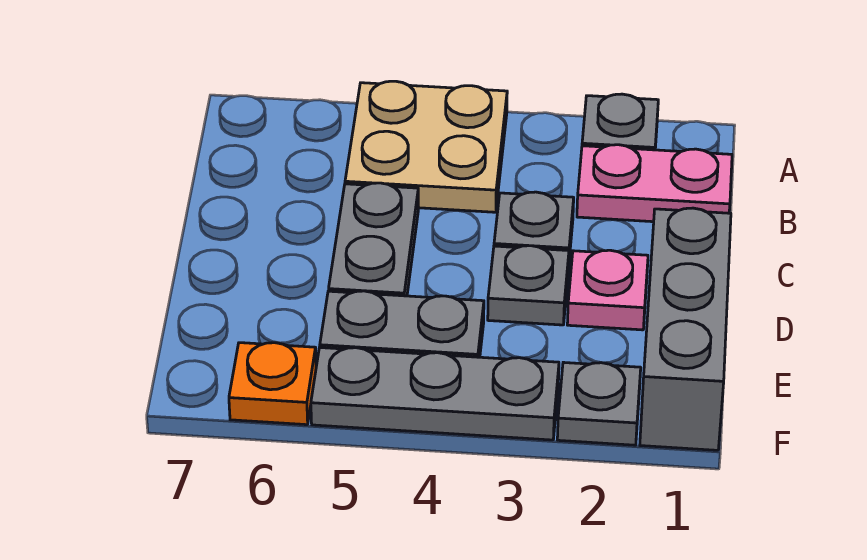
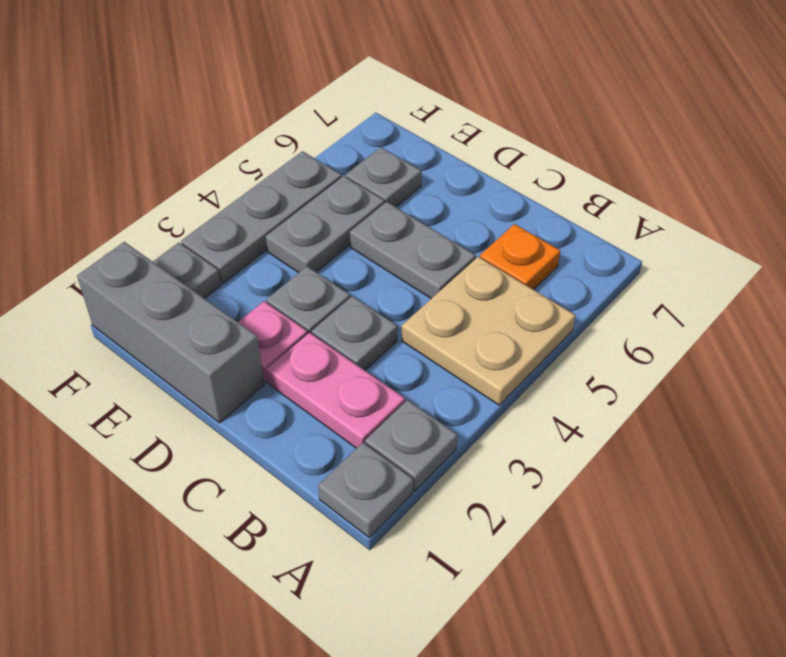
none -> grey 1x1 plate [318,443,413,538]
pink 1x2 plate [577,145,732,222] -> pink 1x2 plate turned to [267,333,405,448]
none -> grey 1x1 plate [346,147,421,207]
orange 1x1 plate [229,343,316,425] -> orange 1x1 plate moved to [480,224,560,290]

